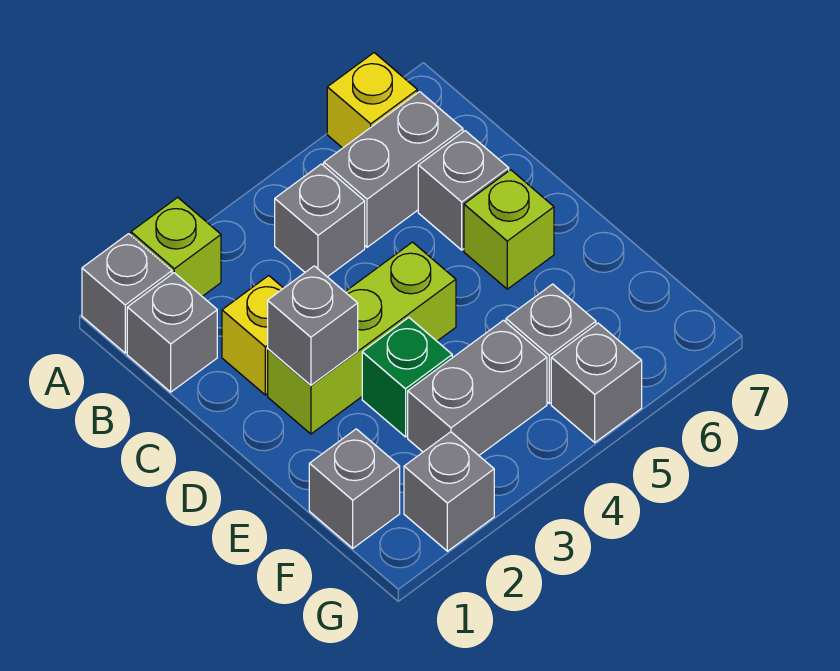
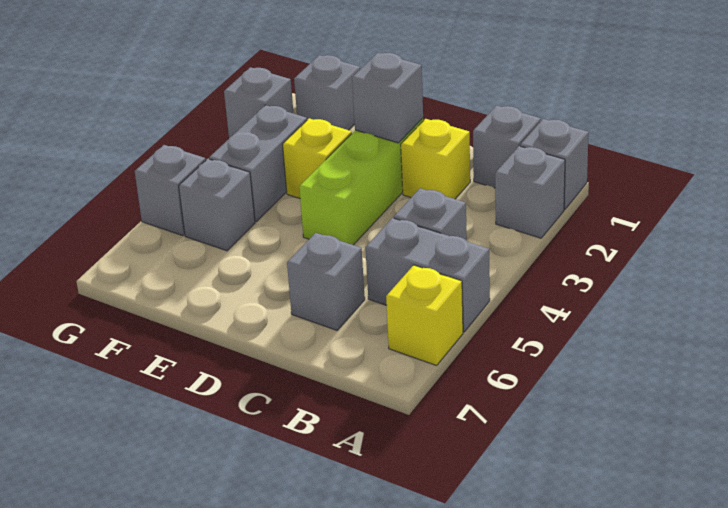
lime 1x1 brick [131,197,221,296] -> grey 1x1 brick [495,146,565,238]
grey 1x2 brick [324,92,463,247] -> grey 1x2 brick turned to [365,218,490,332]
lime 1x1 brick [464,170,554,289] -> none
green 1x1 brick [362,318,452,437] -> yellow 1x1 brick [283,118,352,199]

